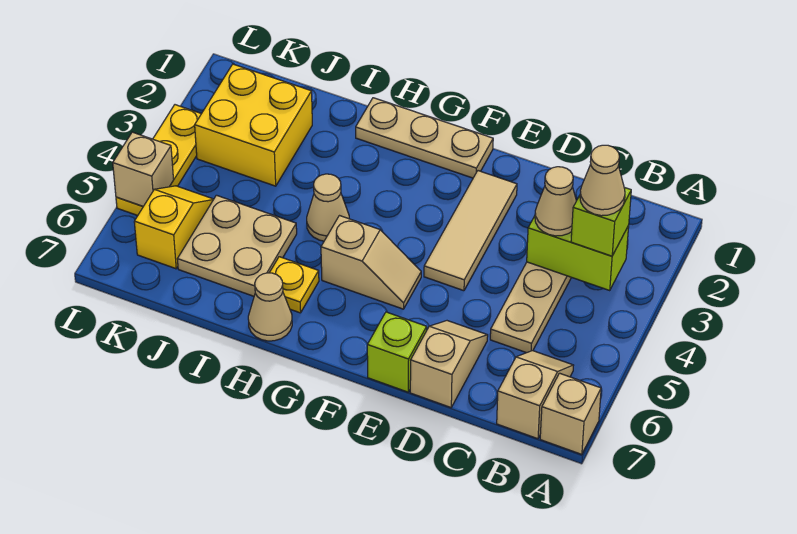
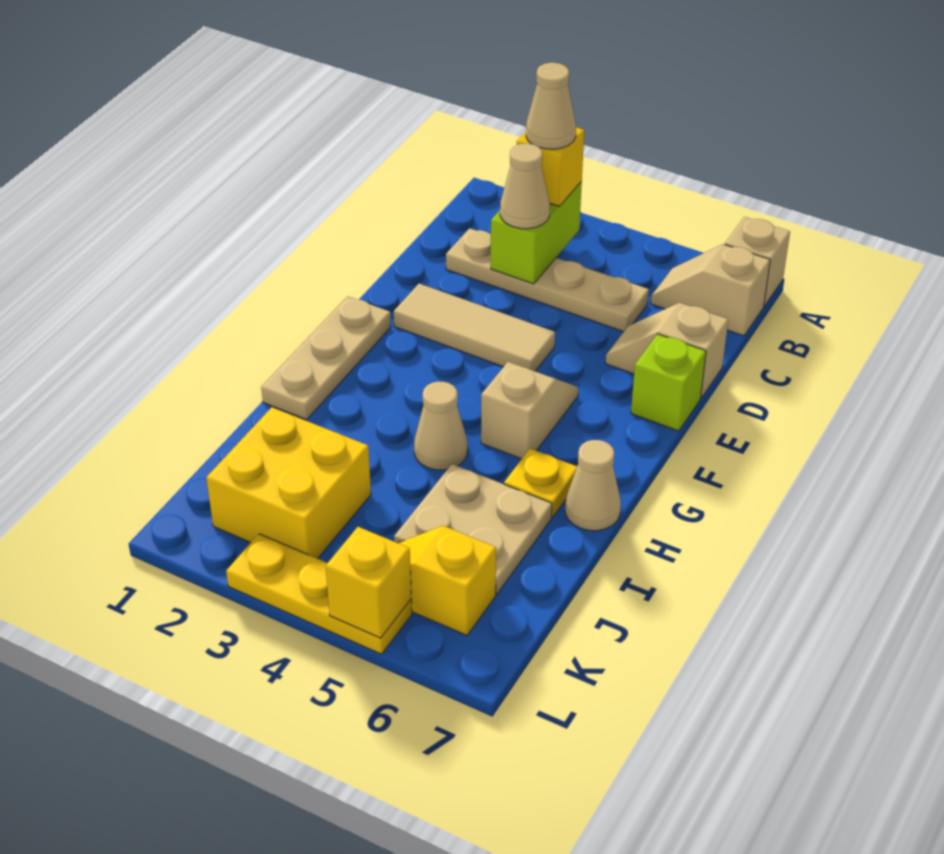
lime 1x1 brick [571,188,631,256] -> yellow 1x1 brick [517,127,584,206]
tan 1x1 brick [113,132,174,206] -> yellow 1x1 brick [326,527,411,638]

